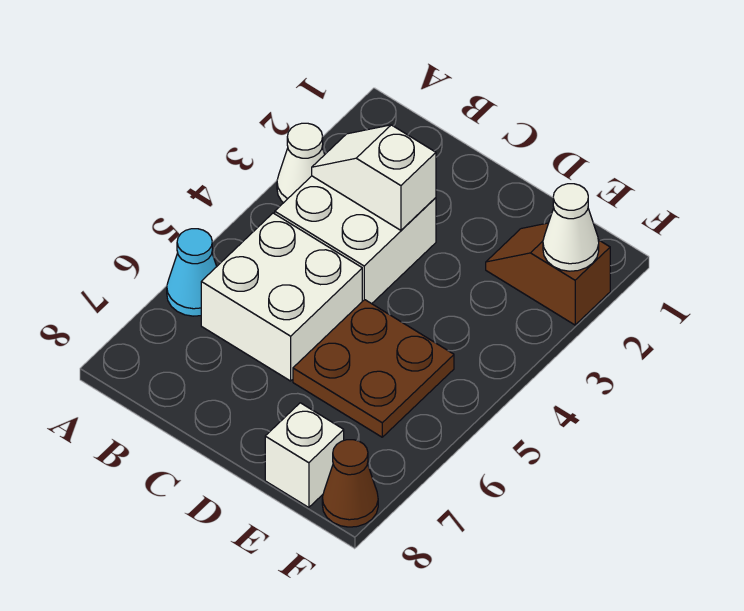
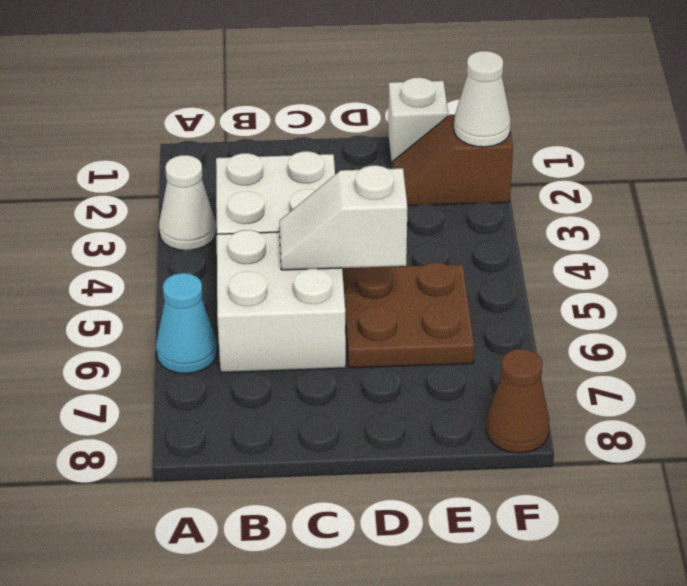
white 1x2 slope [312,125,436,230] -> white 1x2 slope moved to [279,165,407,270]
white 1x1 brick [265,403,344,508] -> white 1x1 brick moved to [388,77,448,168]

